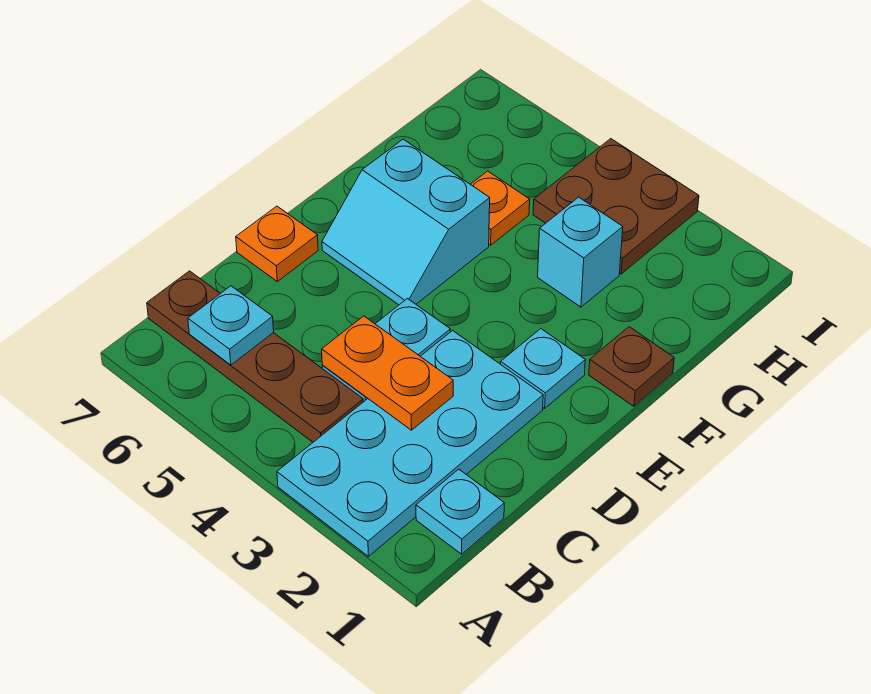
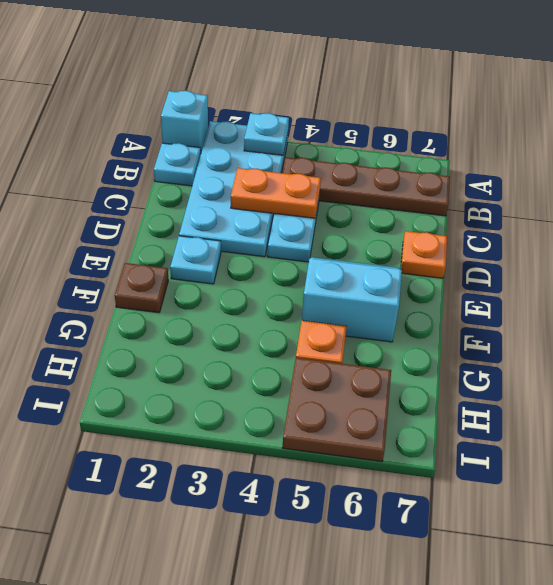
cyan 1x1 plate [188,286,274,365] -> cyan 1x1 plate moved to [244,113,289,155]
cyan 1x1 brick [538,197,623,307] -> cyan 1x1 brick moved to [161,91,208,152]
brown 2x2 plate [533,139,699,274] -> brown 2x2 plate moved to [283,358,391,462]

